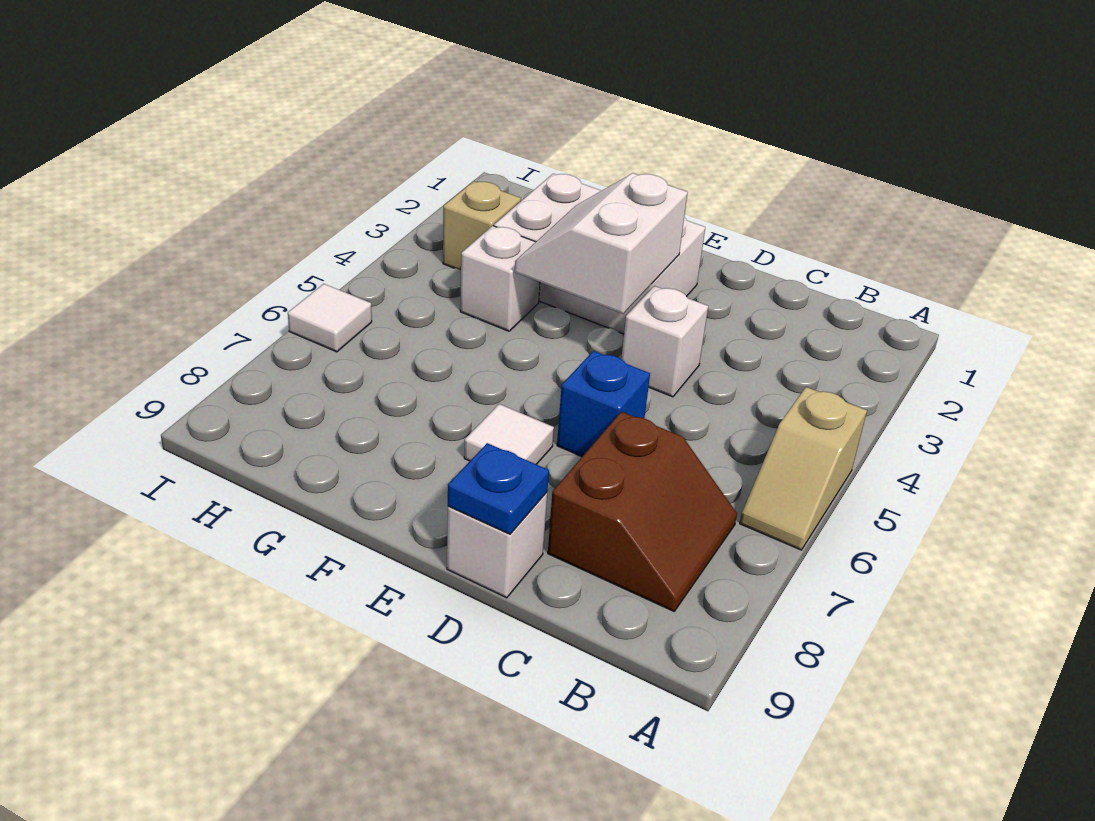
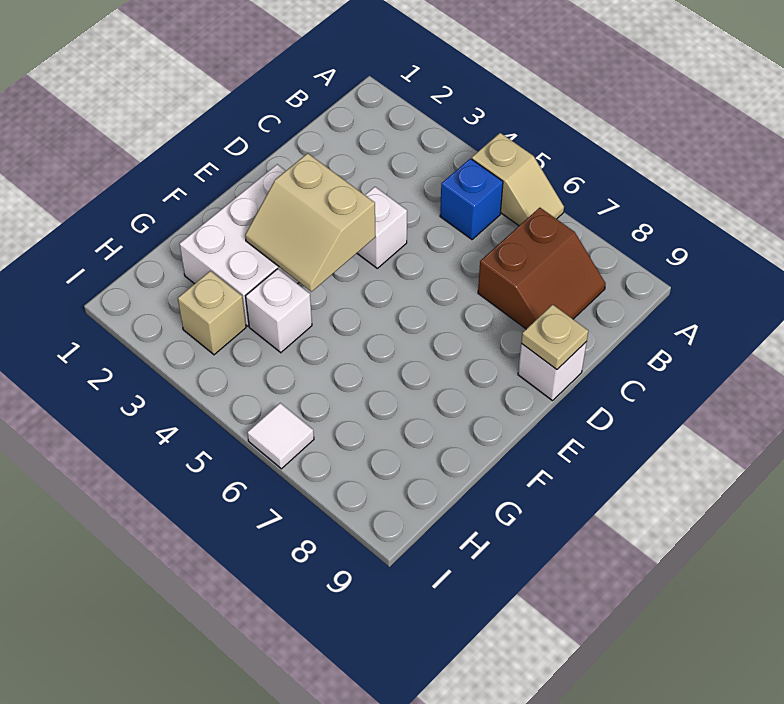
brown 2x2 slope [548,412,737,611] -> brown 2x2 slope turned to [478,208,606,329]
blue 1x1 brick [557,351,650,456] -> blue 1x1 brick moved to [440,158,503,240]
blue 1x1 plate [448,443,549,534] -> tan 1x1 plate [521,305,588,370]
white 2x2 slope [515,173,688,314] -> tan 2x2 slope [245,153,375,292]
white 1x1 tile [464,404,554,464] -> none

